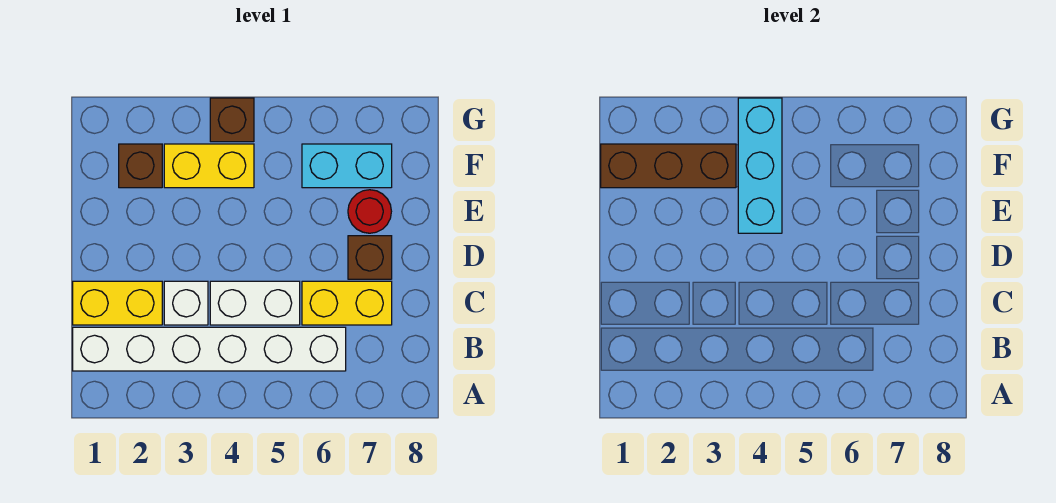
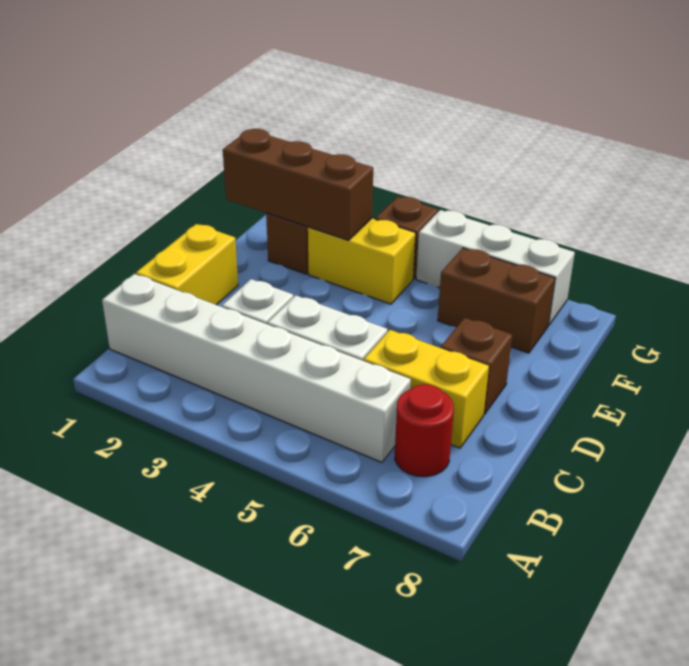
yellow 1x2 brick [73,281,162,325] -> yellow 1x2 brick turned to [136,224,238,305]
cyan 1x3 brick [738,98,782,233] -> none
red 1x1 round brick [348,190,391,233] -> red 1x1 round brick moved to [395,384,454,477]
cyan 1x2 brick [302,144,392,188] -> brown 1x2 brick [438,248,555,353]
none -> white 1x3 brick [416,210,575,325]

